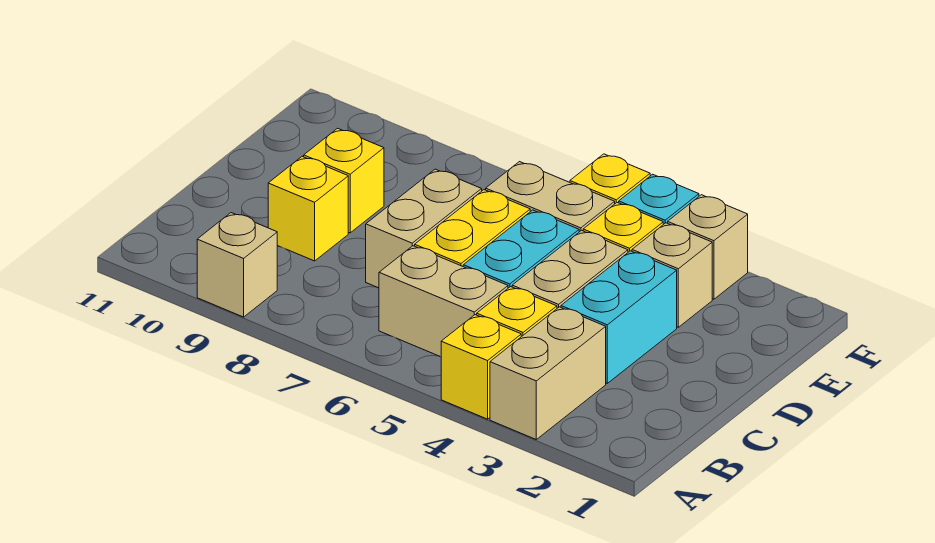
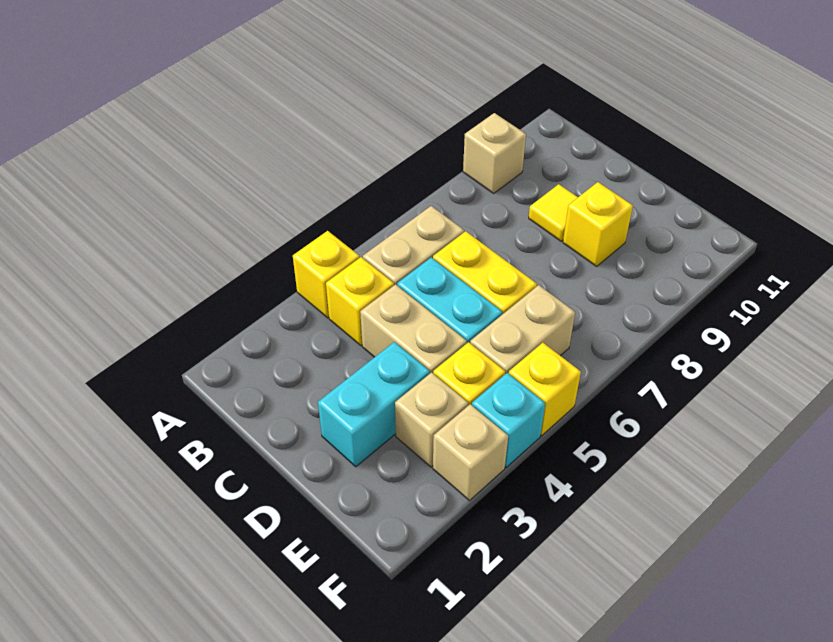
tan 1x2 brick [490,307,606,439] -> none
cyan 1x2 brick [561,251,677,383] -> cyan 1x2 brick turned to [318,342,430,467]
tan 1x2 brick [366,169,482,288] -> none
yellow 1x1 brick [268,157,348,261] -> yellow 1x1 tile [529,184,578,241]

